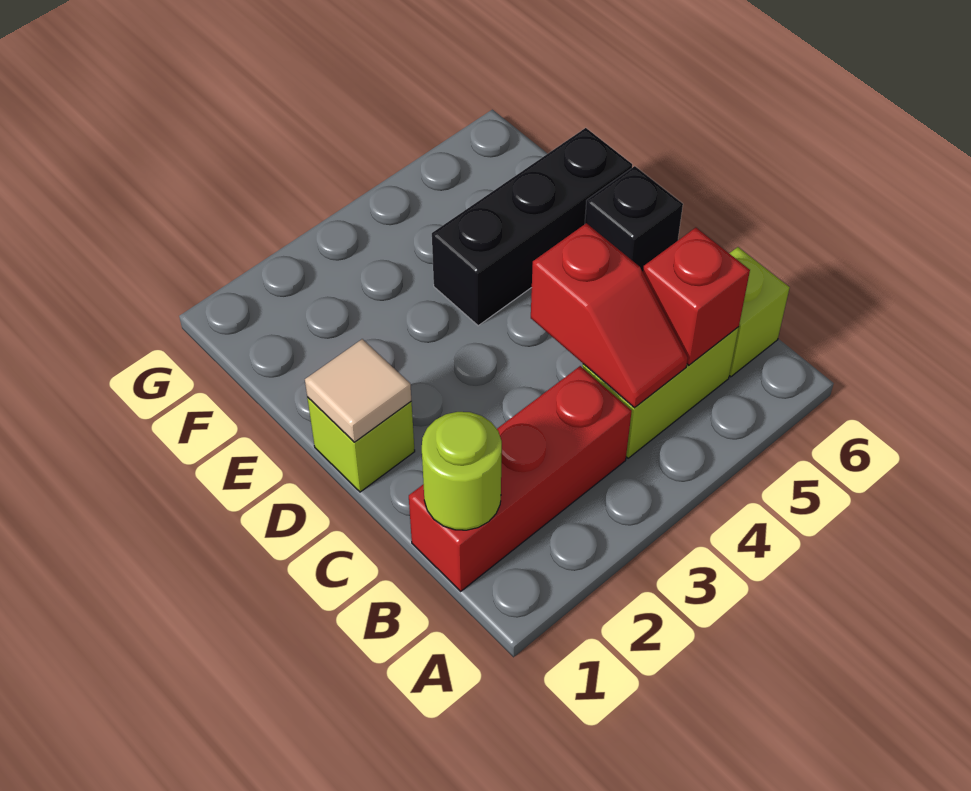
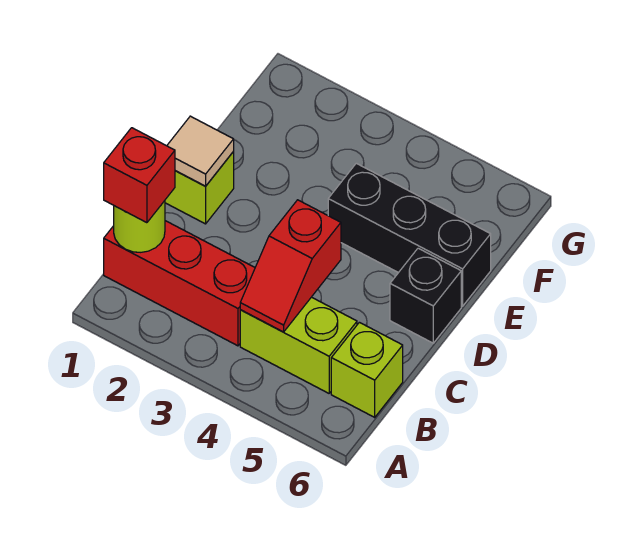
red 1x1 brick [643,228,750,365] -> red 1x1 brick moved to [104,128,175,223]

